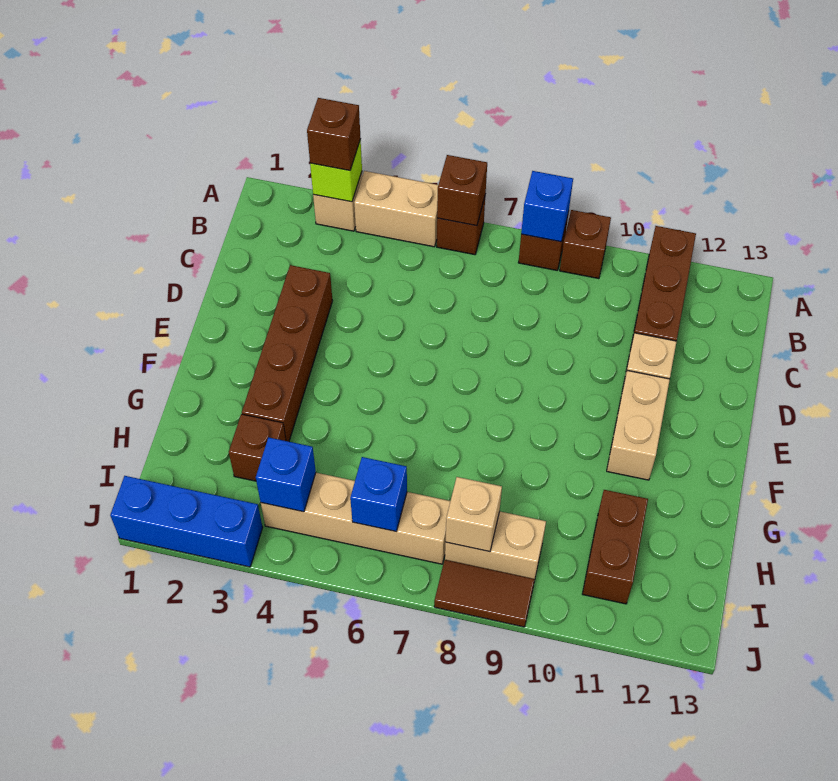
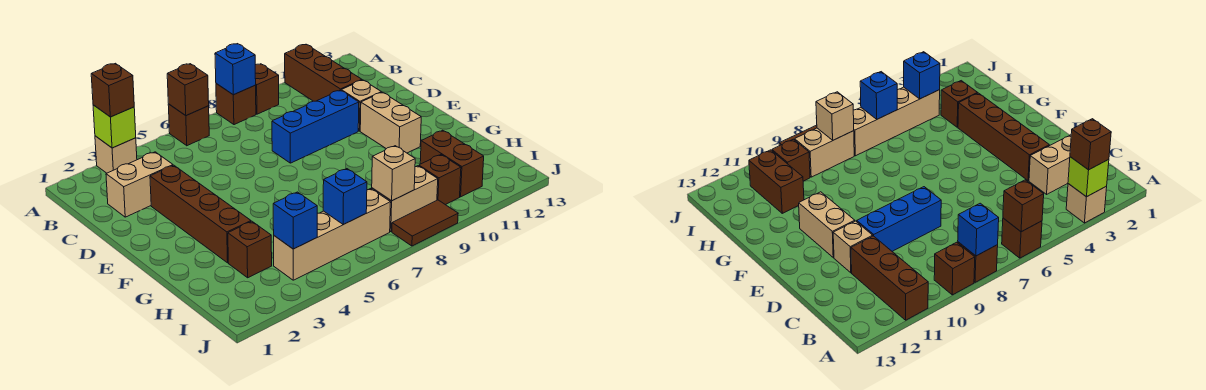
tan 1x2 brick [354,171,438,247] -> tan 1x2 brick moved to [106,152,173,217]
none -> brown 1x1 brick [419,155,461,205]
blue 1x3 brick [110,476,263,567] -> blue 1x3 brick moved to [272,90,359,163]

